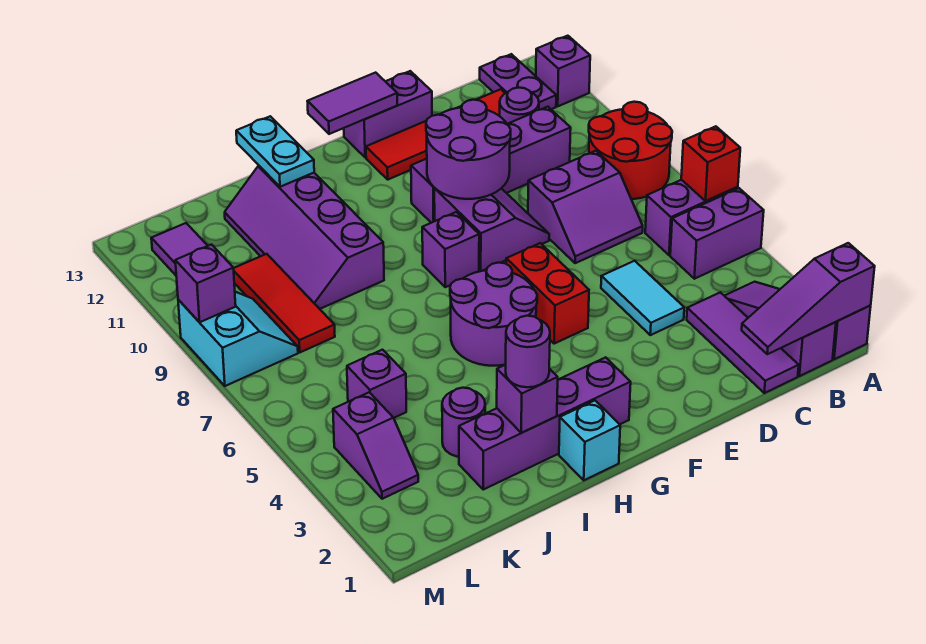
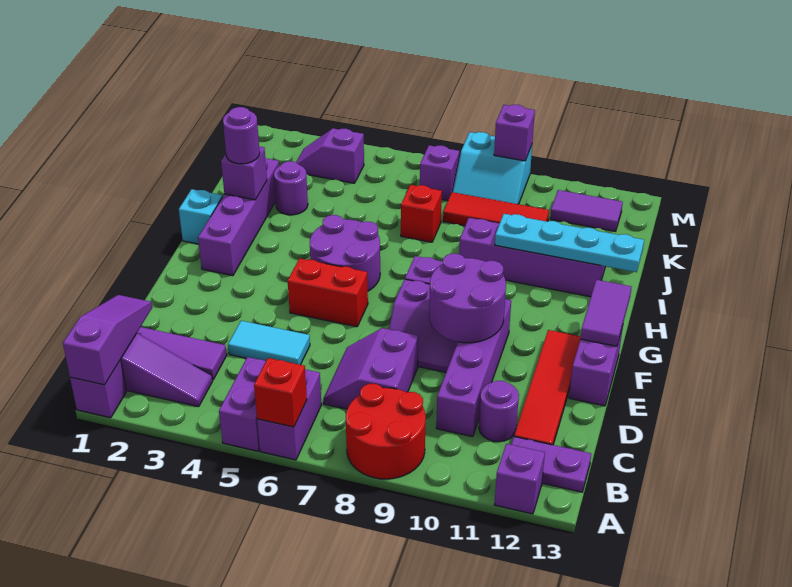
cyan 1x2 plate [236,116,314,187] -> cyan 1x4 plate [495,214,644,272]
none -> red 1x1 brick [401,185,442,242]
purple 1x1 brick [347,350,406,418] -> purple 1x1 brick moved to [420,145,459,201]

